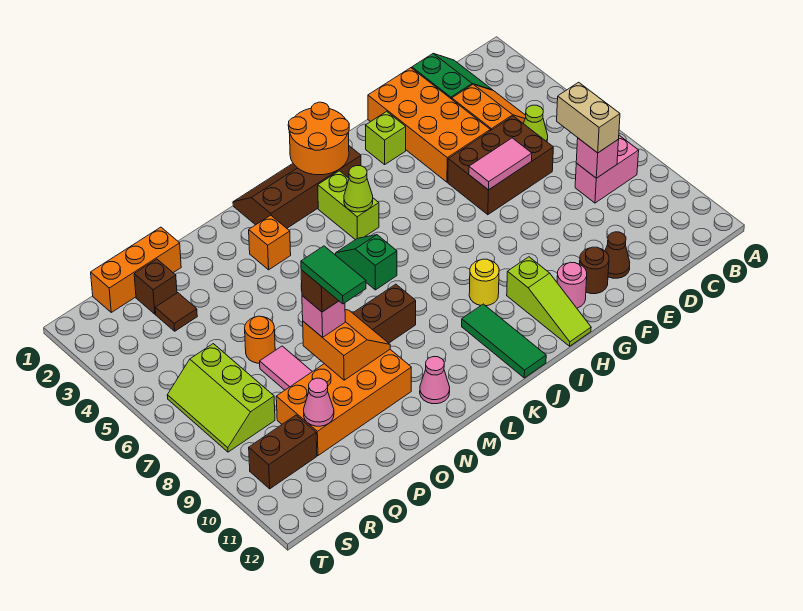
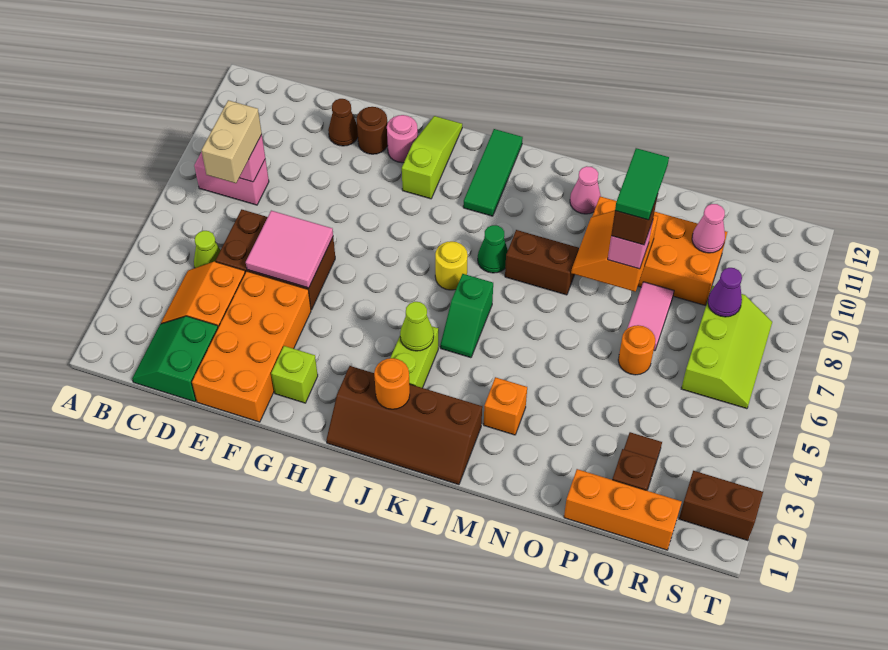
pink 1x2 tile [469,138,532,190] -> pink 2x2 tile [246,211,333,288]
orange 2x2 round brick [288,102,349,175] -> orange 1x1 round brick [374,358,410,409]
yellow 1x1 round brick [469,259,499,306] -> yellow 1x1 round brick moved to [435,241,468,290]
none -> green 1x1 cone [478,225,508,273]
none -> purple 1x1 cone [708,268,742,317]
brown 1x2 brick [249,415,317,489] -> brown 1x2 brick moved to [679,471,763,541]

